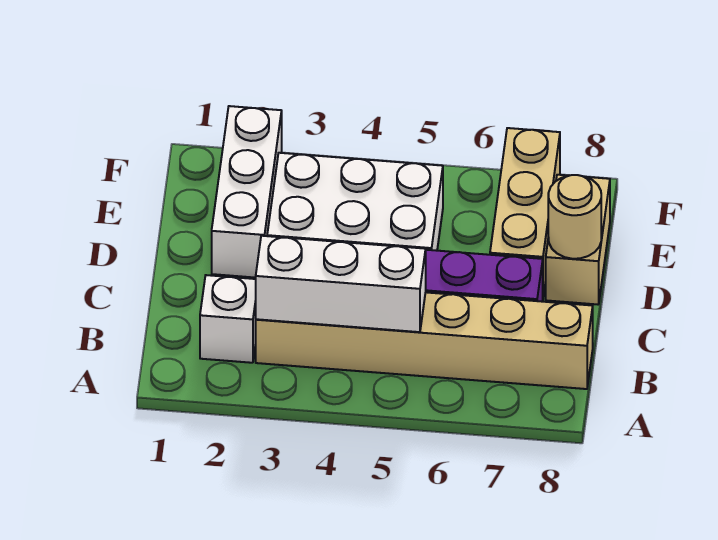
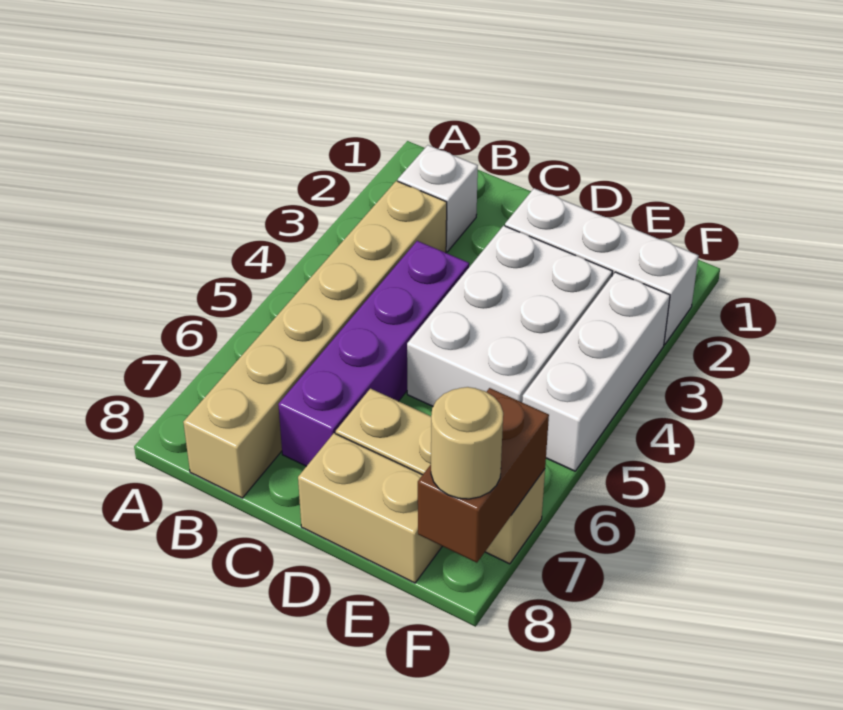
white 1x3 brick [256,236,426,332] -> white 1x3 brick moved to [522,272,670,471]
tan 1x1 round brick [548,175,601,259] -> tan 1x1 round brick moved to [431,387,503,499]
none -> brown 1x2 brick [418,388,549,563]

